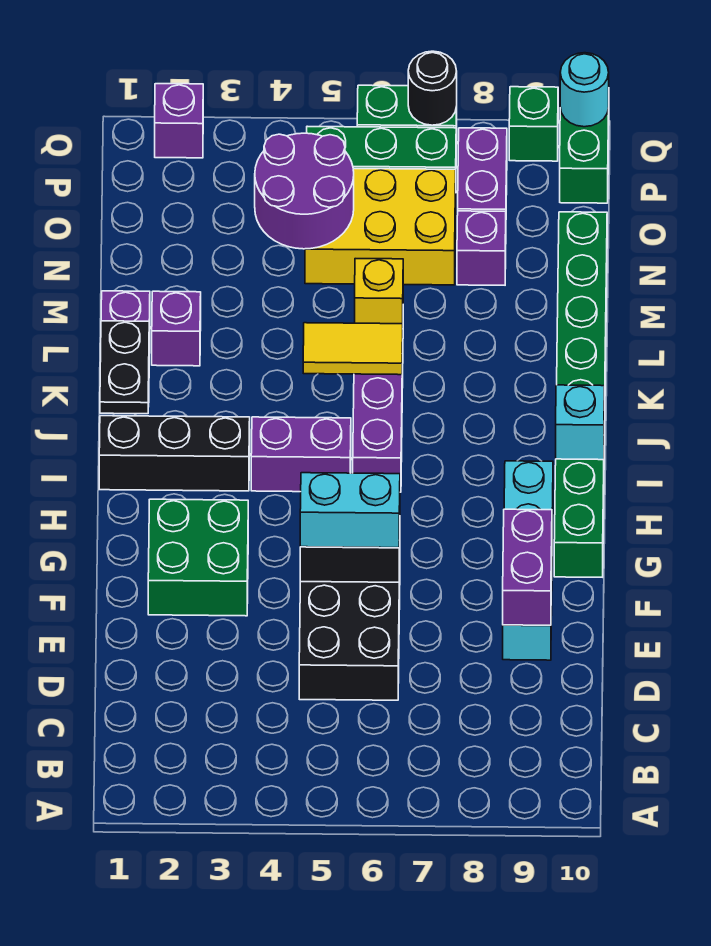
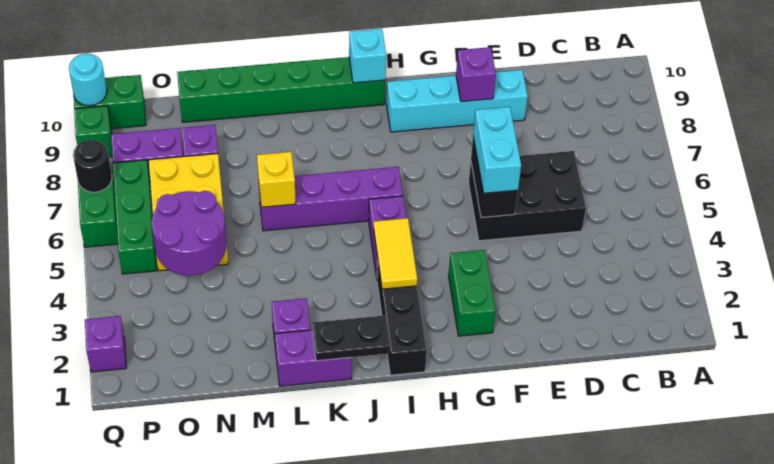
purple 1x2 brick [503,509,552,625] -> purple 1x1 brick [456,47,496,102]
green 2x2 brick [148,499,248,616] -> green 1x2 brick [449,250,495,336]
green 1x8 brick [554,212,607,577] -> green 1x6 brick [177,57,386,122]
yellow 1x2 tile [303,323,403,375] -> yellow 1x2 tile moved to [373,218,417,289]

